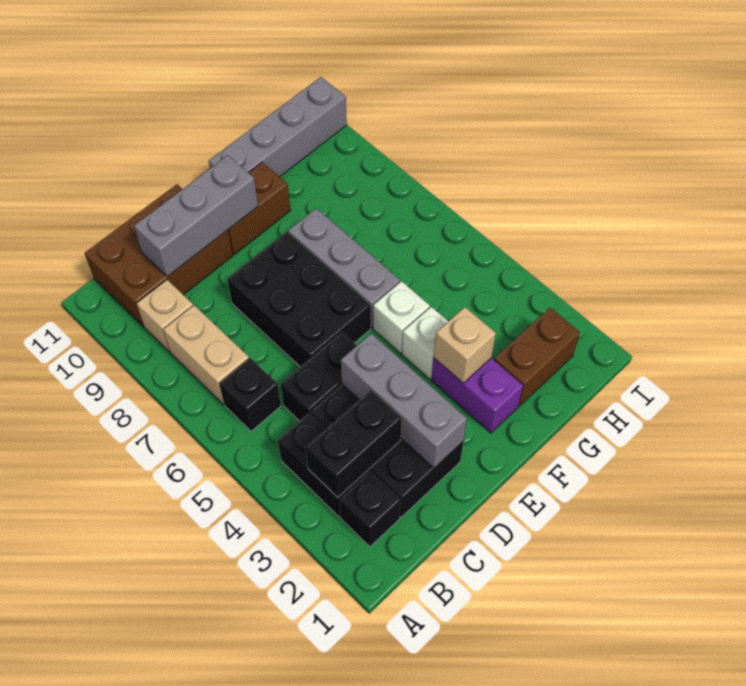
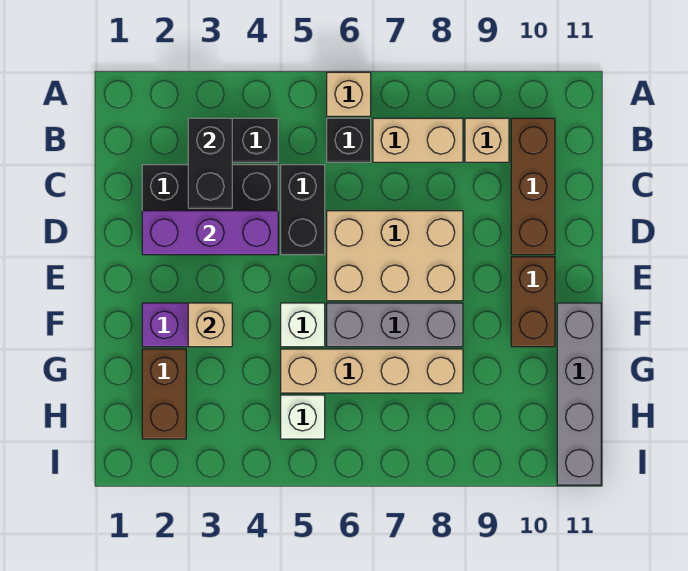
none -> tan 1x1 brick [327,72,371,116]
black 1x1 brick [339,471,401,547] -> none
brown 2x3 brick [85,184,233,326] -> brown 1x3 brick [511,118,555,255]
grey 1x3 brick [134,155,258,277] -> none
grey 1x3 brick [341,333,467,468] -> purple 1x3 brick [142,211,278,255]
black 2x3 brick [227,232,371,367] -> tan 2x3 brick [327,211,463,301]
white 1x1 brick [402,307,448,379] -> white 1x1 brick moved to [281,395,325,439]
none -> tan 1x4 brick [281,349,463,393]

